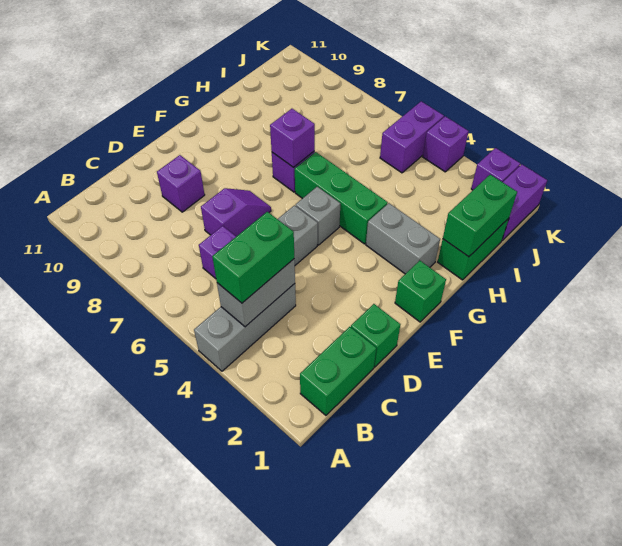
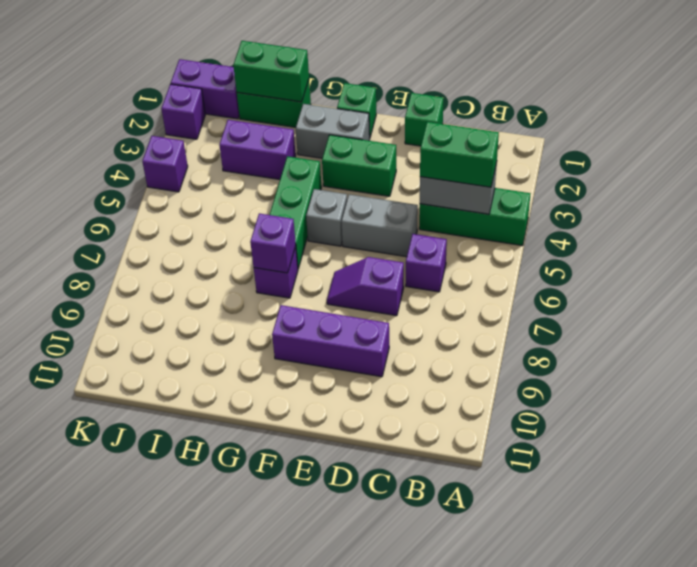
grey 1x3 brick [194,284,296,371] -> green 1x3 brick [419,188,530,246]
green 1x2 brick [300,327,376,415] -> green 1x2 brick moved to [322,135,396,196]
purple 1x1 brick [157,155,205,212] -> purple 1x3 brick [272,305,389,377]
grey 1x2 brick [366,203,440,274] -> grey 1x2 brick turned to [296,104,370,158]
purple 1x2 brick [380,101,444,173] -> purple 1x2 brick moved to [219,120,296,179]

